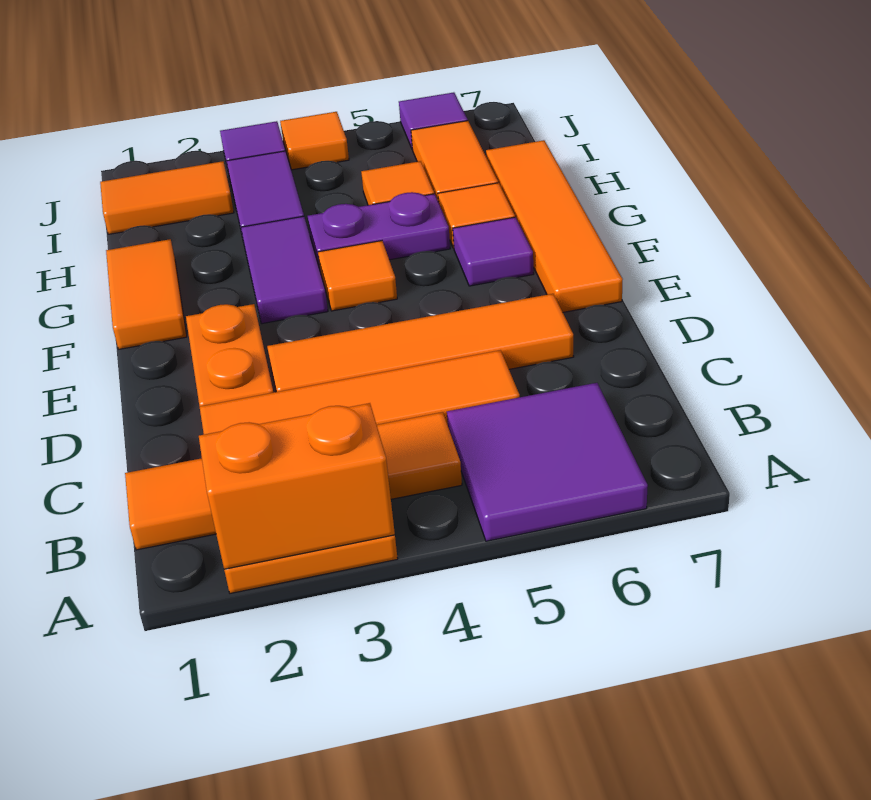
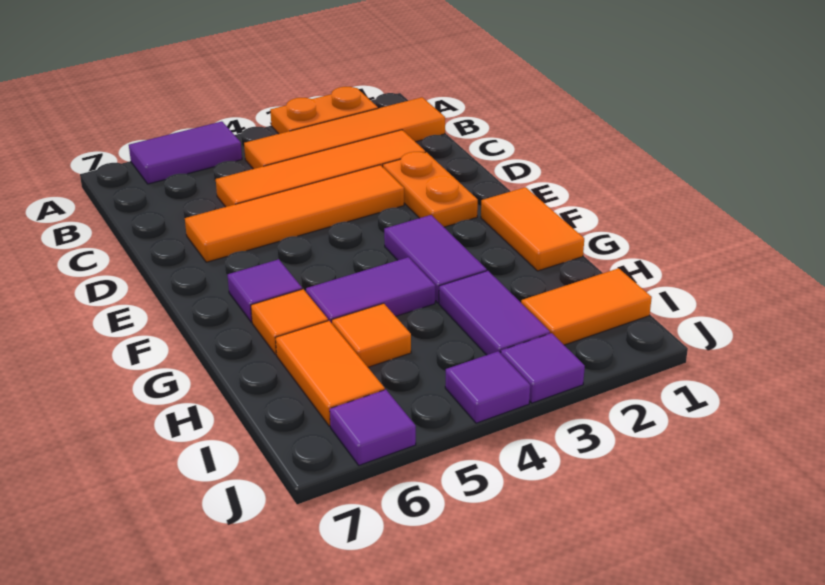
orange 1x2 brick [199,403,395,569] -> none
purple 2x2 tile [447,383,648,541] -> purple 1x2 tile [129,121,242,184]
orange 1x4 tile [486,140,623,312] -> none
orange 1x1 tile [318,241,397,311] -> none
purple 1x2 plate [308,192,450,270] -> purple 1x2 tile [306,257,435,323]
orange 1x1 tile [280,112,349,170] -> purple 1x1 tile [445,351,530,423]

